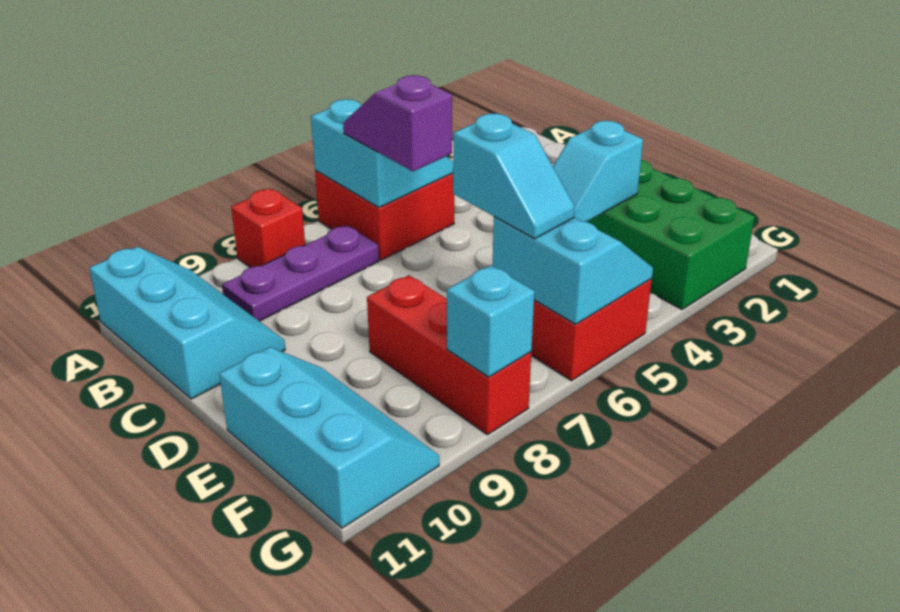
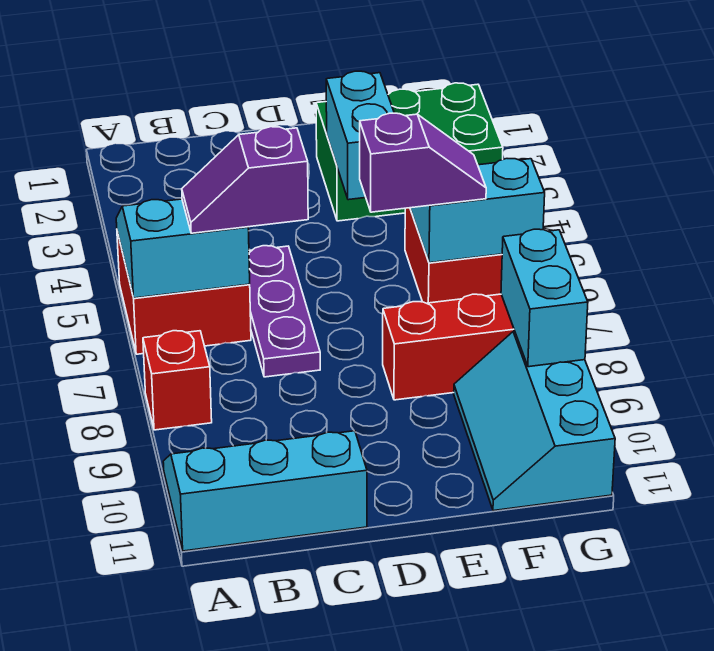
purple 1x3 plate [222,226,379,321] -> purple 1x3 plate moved to [249,246,320,377]
cyan 1x2 slope [553,121,643,222] -> cyan 1x2 brick [326,71,394,200]
cyan 1x2 slope [453,114,575,239] -> purple 1x2 slope [360,113,486,212]
cyan 2x3 slope [219,347,439,528] -> cyan 2x3 slope turned to [454,331,615,511]
cyan 1x1 brick [447,266,534,377] -> cyan 1x2 brick [501,229,588,367]

